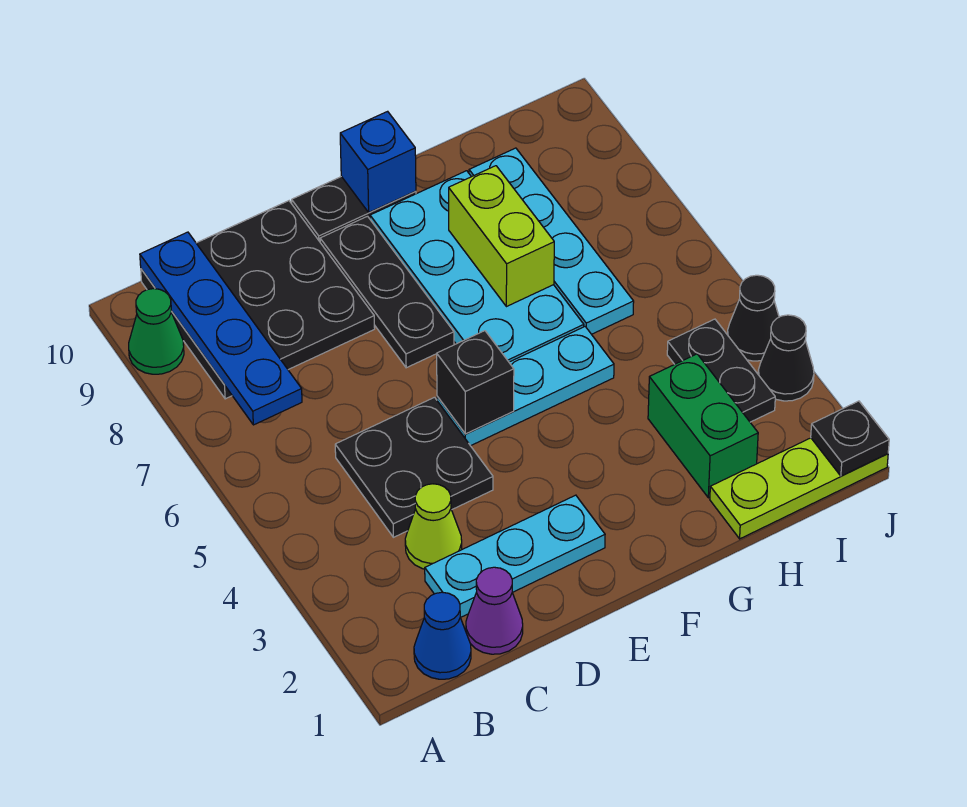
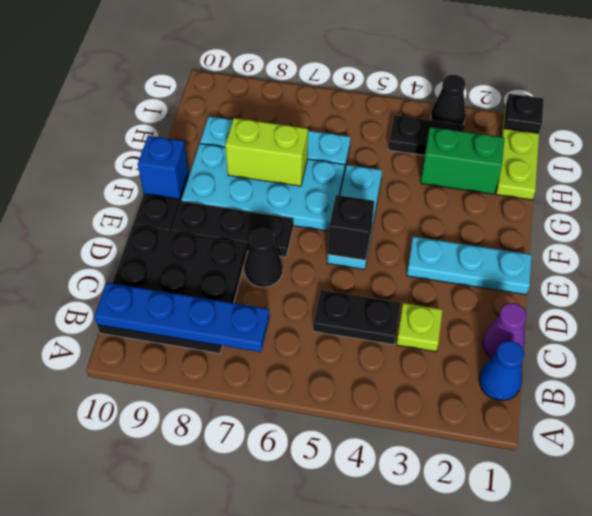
green 1x1 cone [129,289,184,374] -> none
cyan 1x3 plate [425,495,605,618] -> cyan 1x3 plate turned to [407,236,531,295]
lime 1x1 cone [405,484,462,569] -> lime 1x1 plate [396,303,442,352]
black 2x2 plate [335,397,493,537] -> black 1x2 plate [313,290,401,345]
black 1x1 cone [727,275,779,361] -> black 1x1 cone moved to [244,228,283,287]

